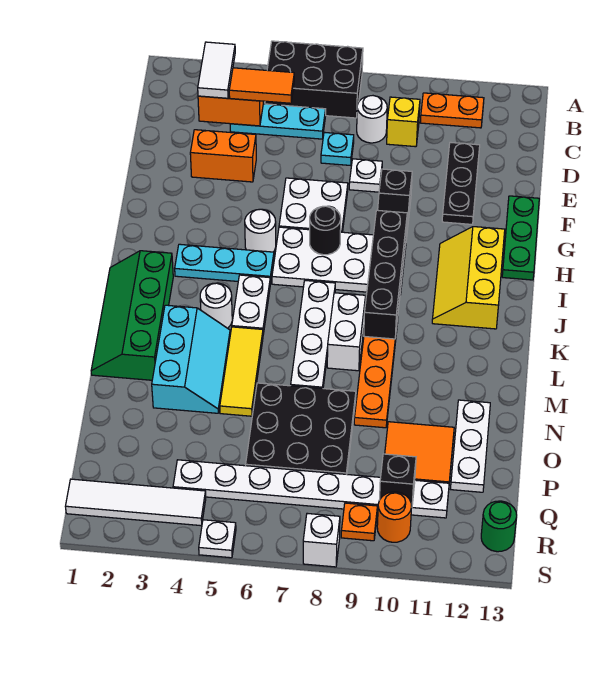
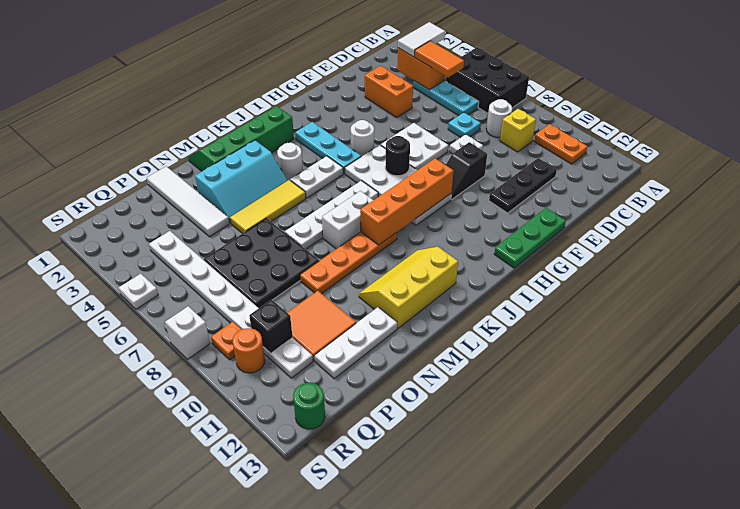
black 1x4 brick [364,210,407,339] -> orange 1x4 brick [360,158,453,245]
yellow 2x3 slope [432,227,505,329] -> yellow 2x3 slope moved to [359,247,458,328]
white 1x4 tile [65,479,206,526] -> white 1x4 tile moved to [147,166,229,237]

